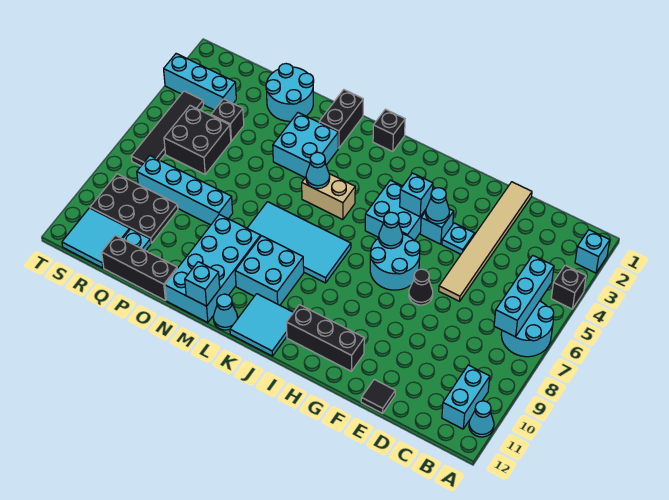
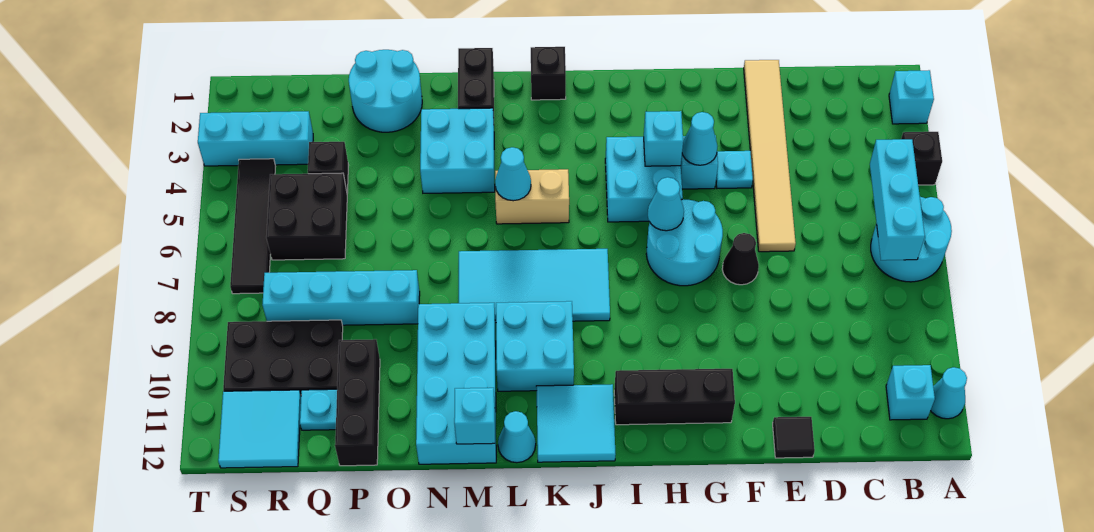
cyan 1x2 brick [442,365,490,429] -> cyan 1x1 brick [886,365,935,420]
black 1x3 brick [102,235,177,300] -> black 1x3 brick turned to [335,339,380,466]

